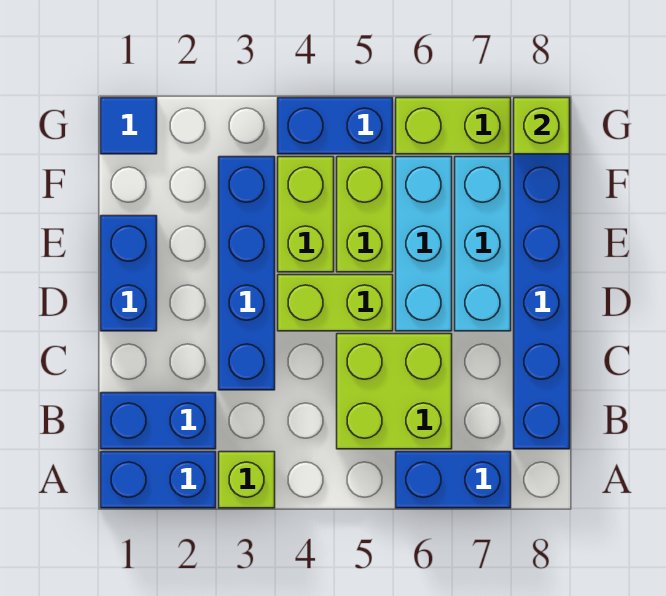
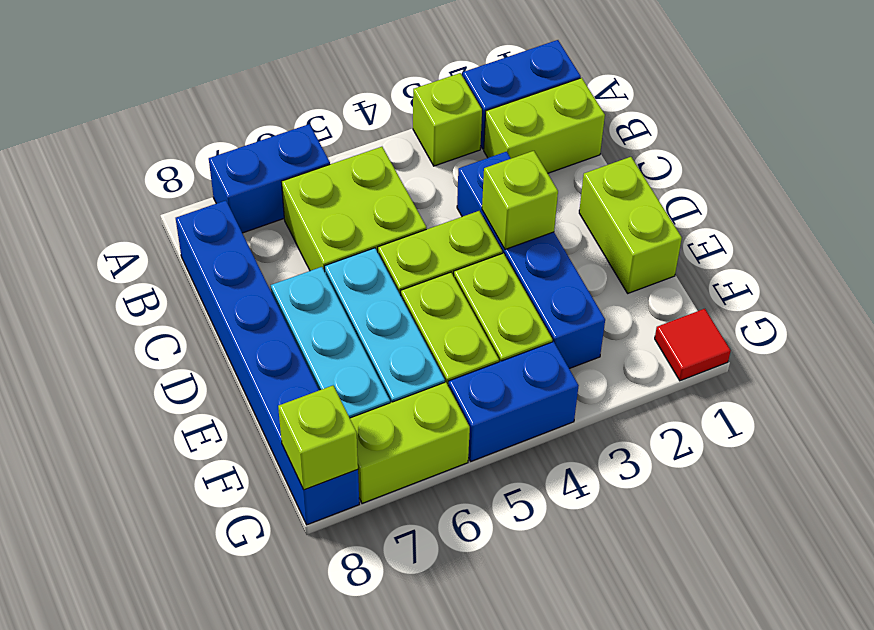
blue 1x2 brick [101,393,216,449] -> lime 1x2 brick [484,78,605,173]
blue 1x2 brick [101,216,157,331] -> lime 1x2 brick [579,157,682,293]
none -> lime 1x1 brick [482,151,558,249]
blue 1x1 tile [101,98,157,154] -> red 1x1 tile [655,309,731,381]

